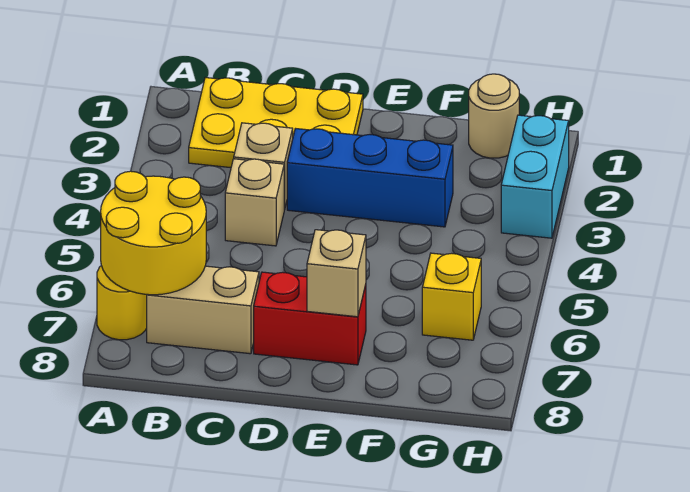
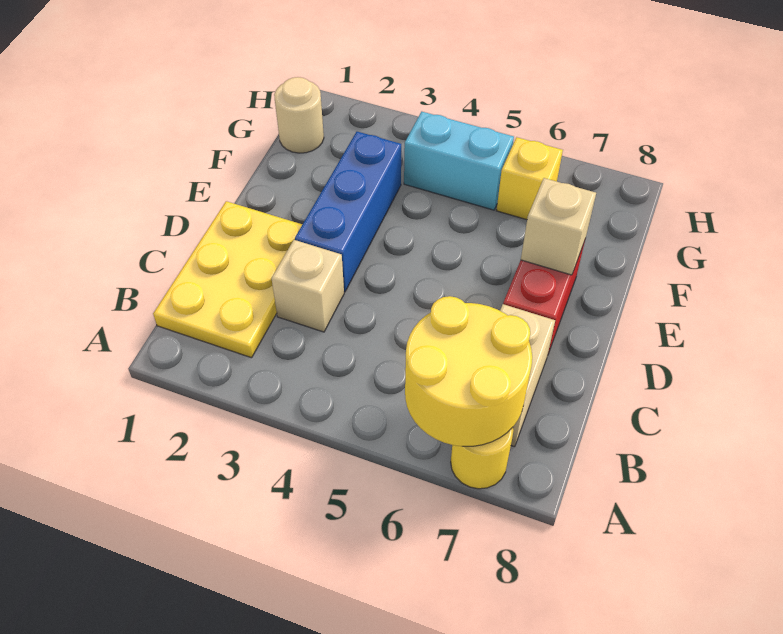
tan 1x1 brick [225,159,284,246] -> none
cyan 1x2 brick [501,115,569,238] -> cyan 1x2 brick moved to [404,112,514,210]

